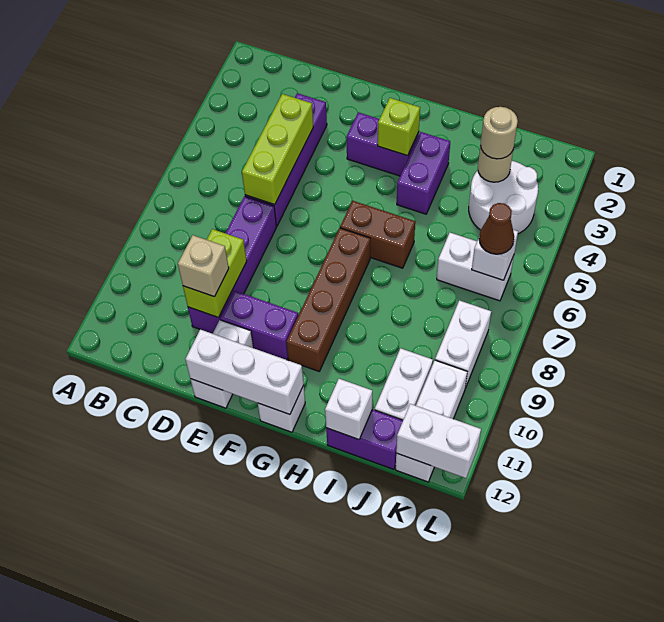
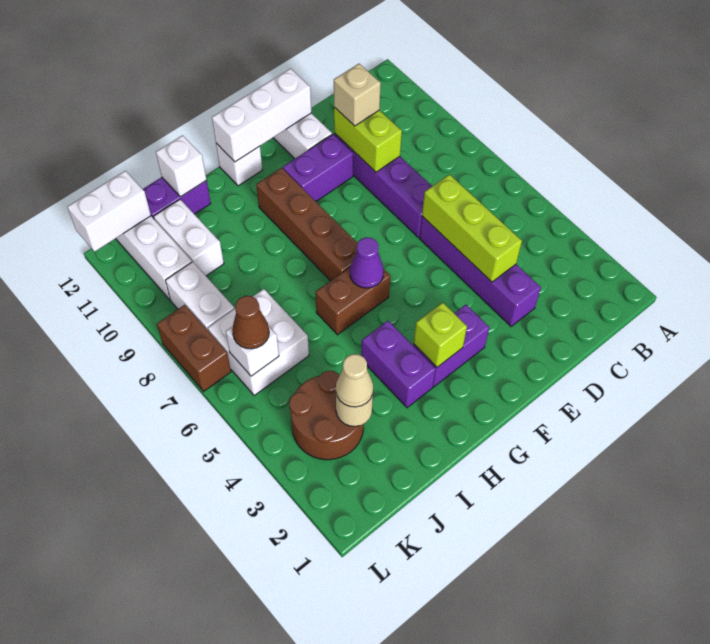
none -> purple 1x1 cone [350,237,384,288]
white 2x2 round brick [469,161,538,234] -> brown 2x2 round brick [289,371,364,460]
tan 1x1 round brick [481,107,518,159] -> tan 1x1 cone [336,354,373,407]
white 1x2 brick [437,233,514,301] -> white 2x2 brick [208,289,309,395]
none -> brown 1x2 brick [157,305,231,391]

